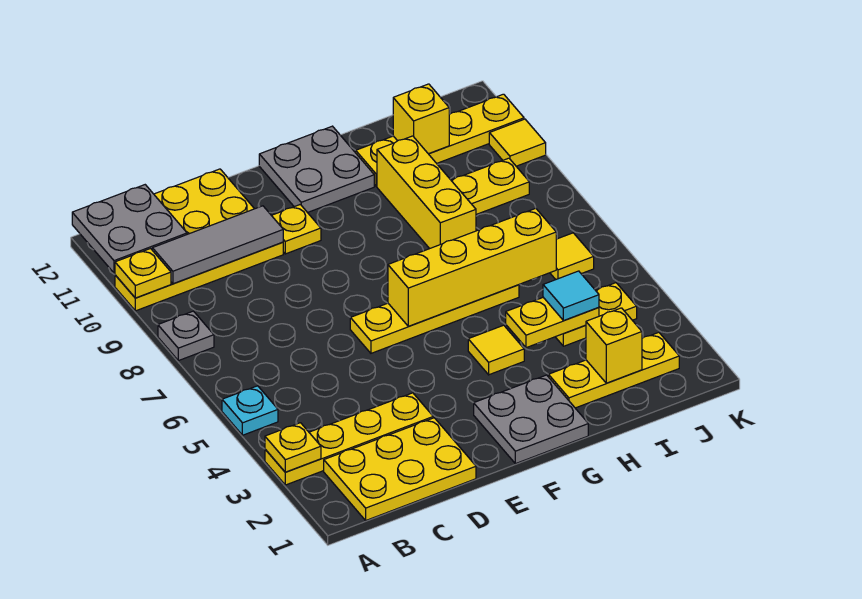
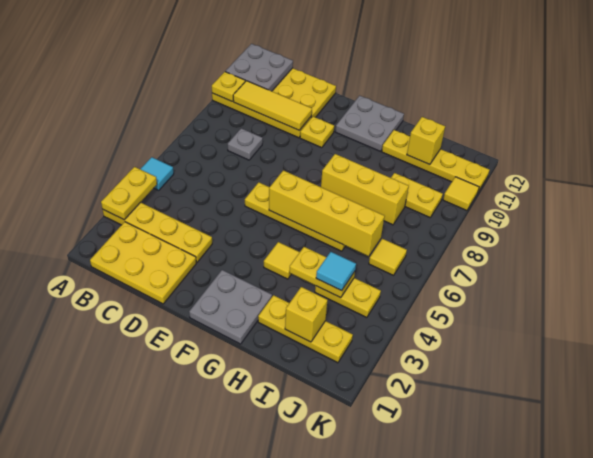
yellow 1x1 plate [265,423,321,472] -> yellow 1x2 plate [101,167,157,220]
cyan 1x1 plate [222,386,278,435] -> cyan 1x1 tile [141,157,174,190]
grey 1x1 plate [158,311,214,361] -> grey 1x1 plate moved to [228,128,263,160]
grey 1x3 tile [152,206,283,284] -> yellow 1x3 tile [233,81,312,130]
yellow 1x3 brick [377,136,476,249] -> yellow 1x3 brick turned to [321,154,409,225]

